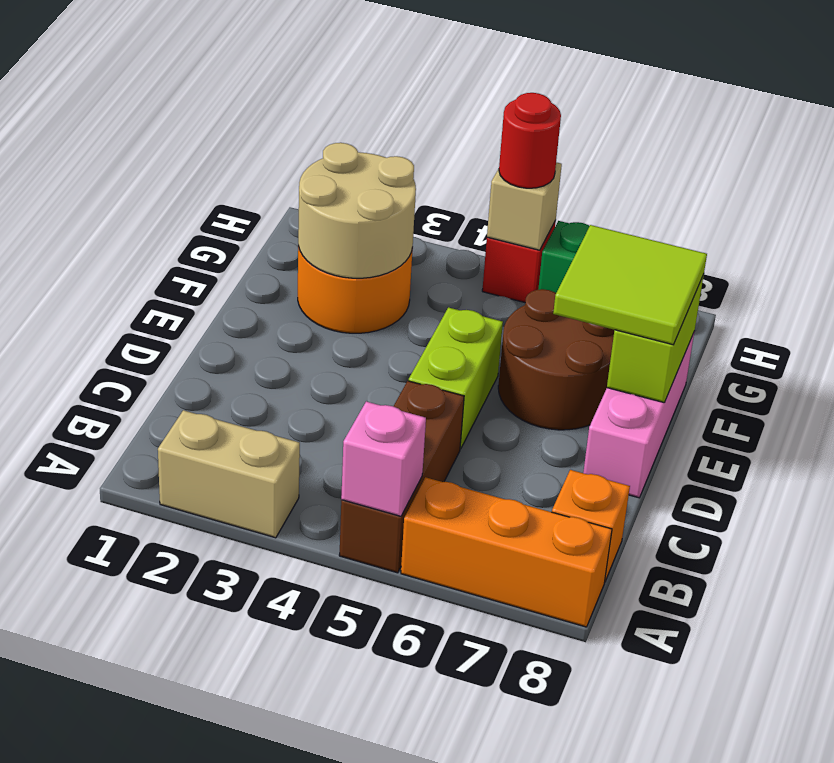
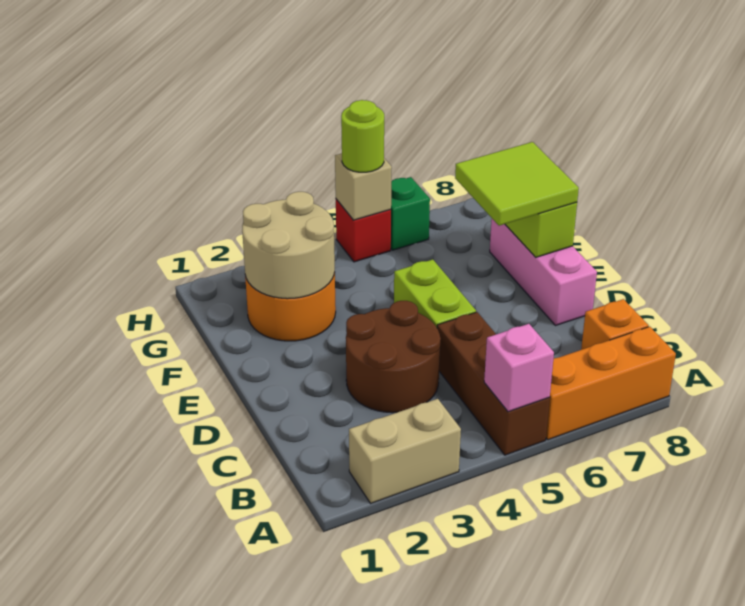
brown 2x2 round brick [498,289,614,430] -> brown 2x2 round brick moved to [346,301,441,413]
red 1x1 round brick [499,93,561,188] -> lime 1x1 round brick [341,100,384,172]

